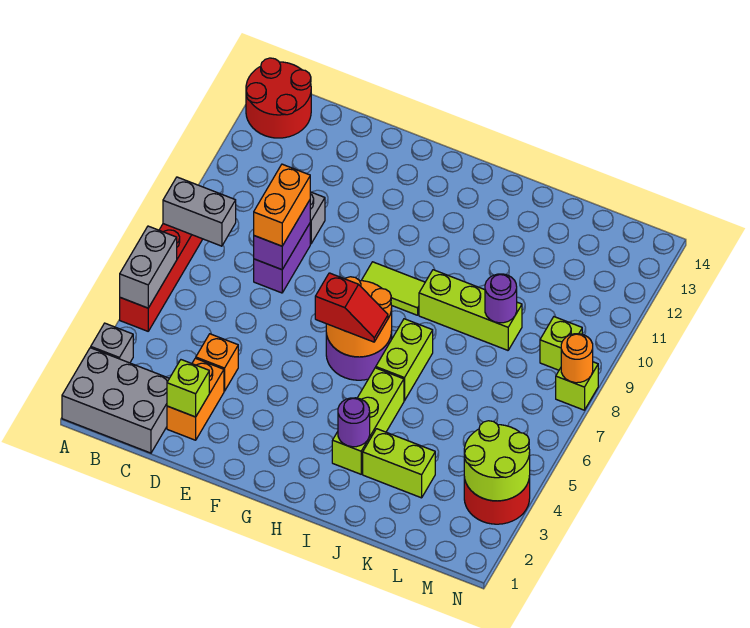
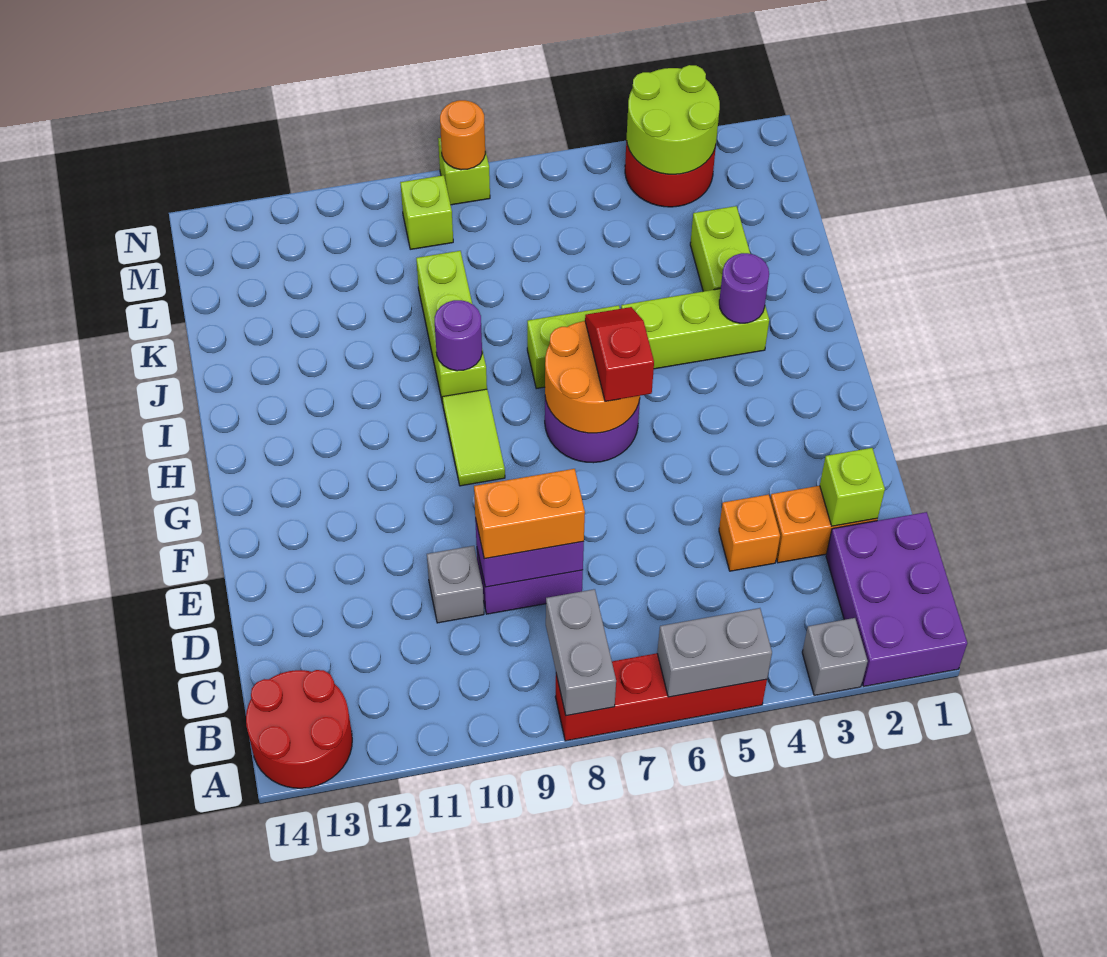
grey 2x3 brick [62,348,169,453] -> purple 2x3 brick [826,512,967,686]
purple 1x1 round brick [485,274,517,323] -> purple 1x1 round brick moved to [435,300,482,371]

